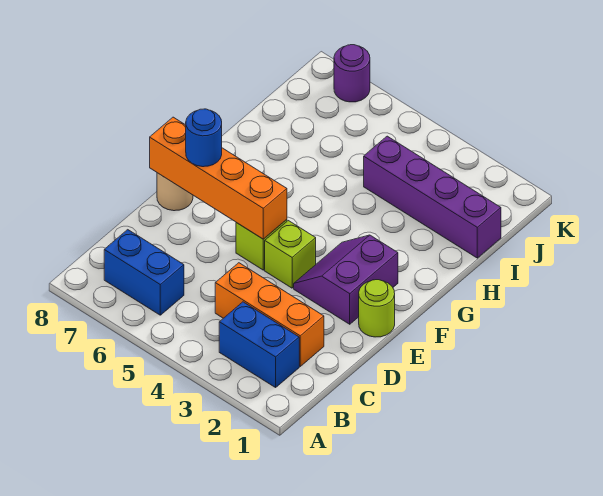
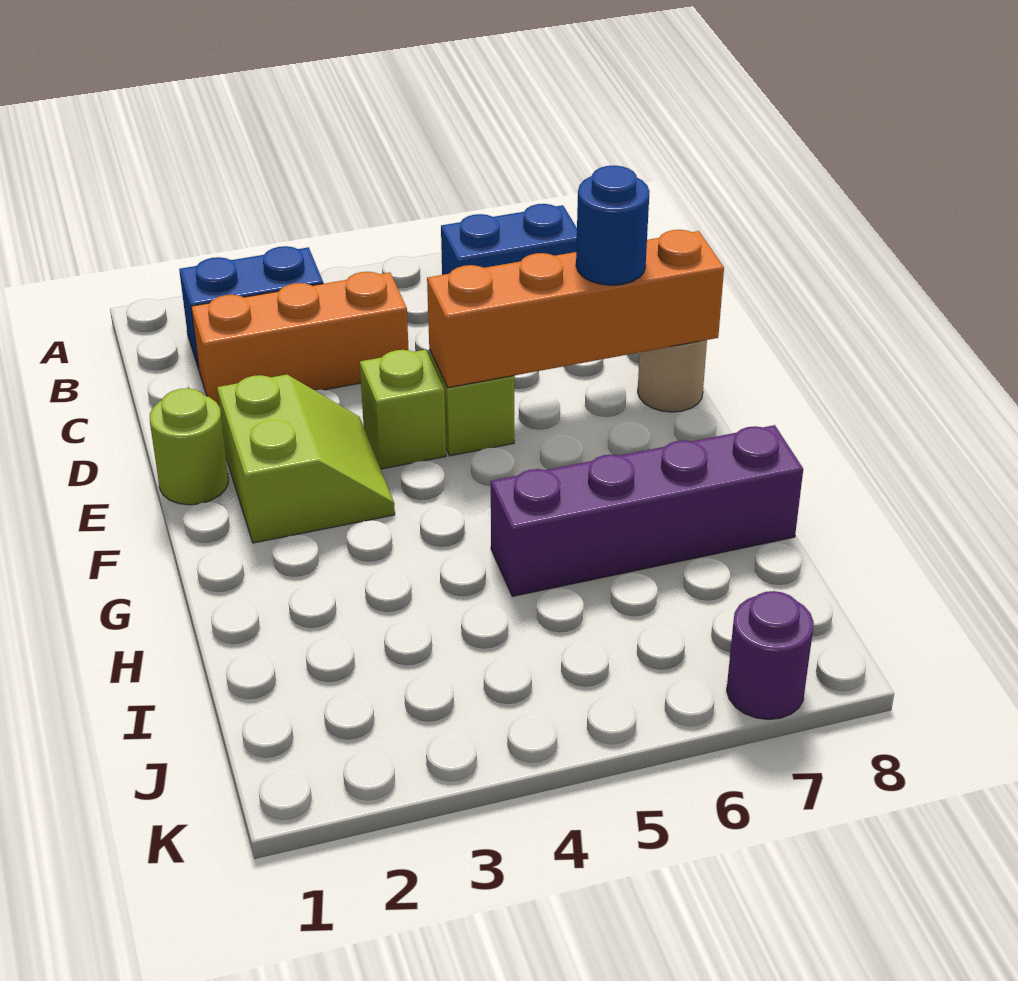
purple 2x2 slope [294,235,398,324] -> lime 2x2 slope [217,375,395,543]
purple 1x4 brick [364,136,501,258] -> purple 1x4 brick moved to [491,425,803,596]

